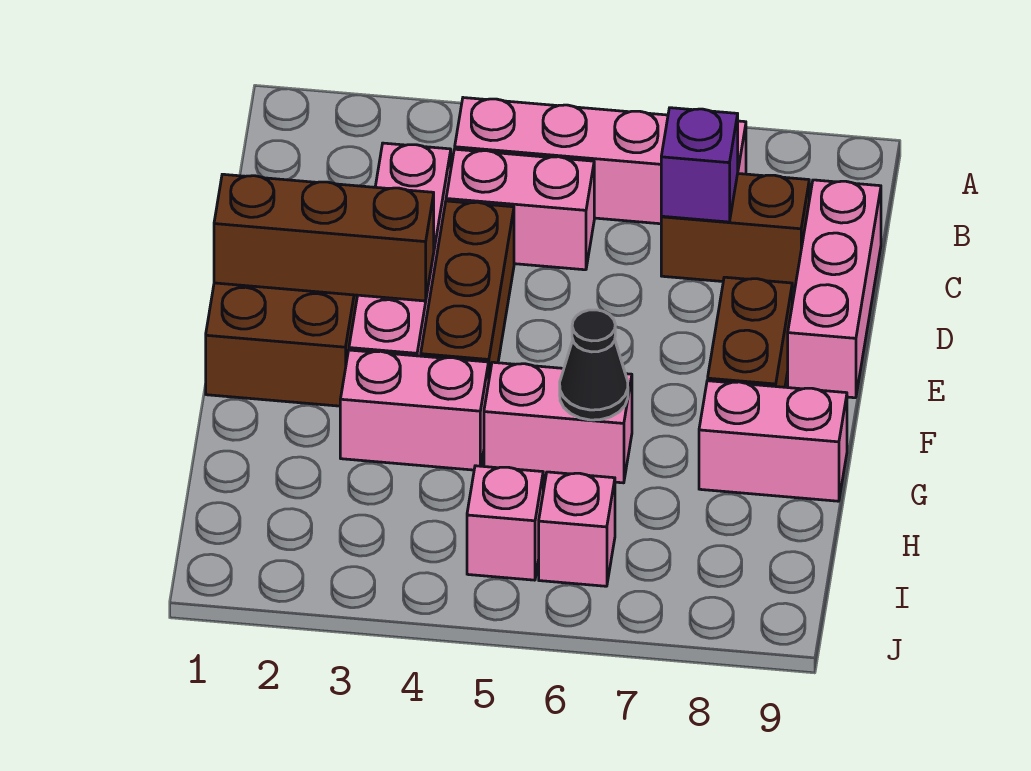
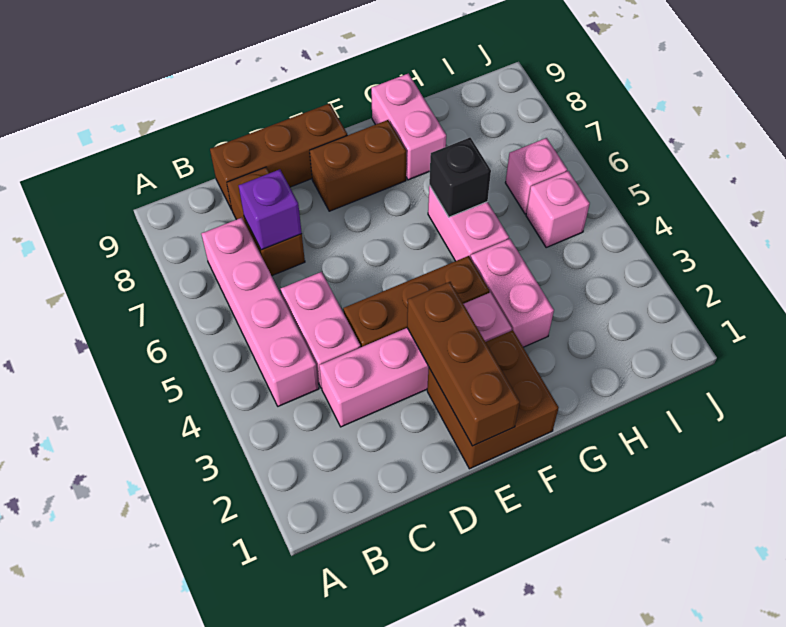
pink 1x3 brick [788,180,881,398] -> brown 1x3 brick [210,103,347,210]
black 1x1 cone [560,310,628,420] -> black 1x1 brick [429,138,491,217]

